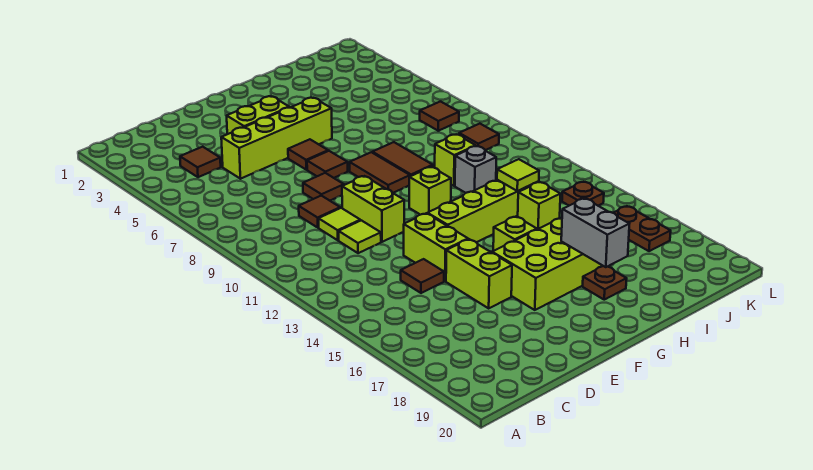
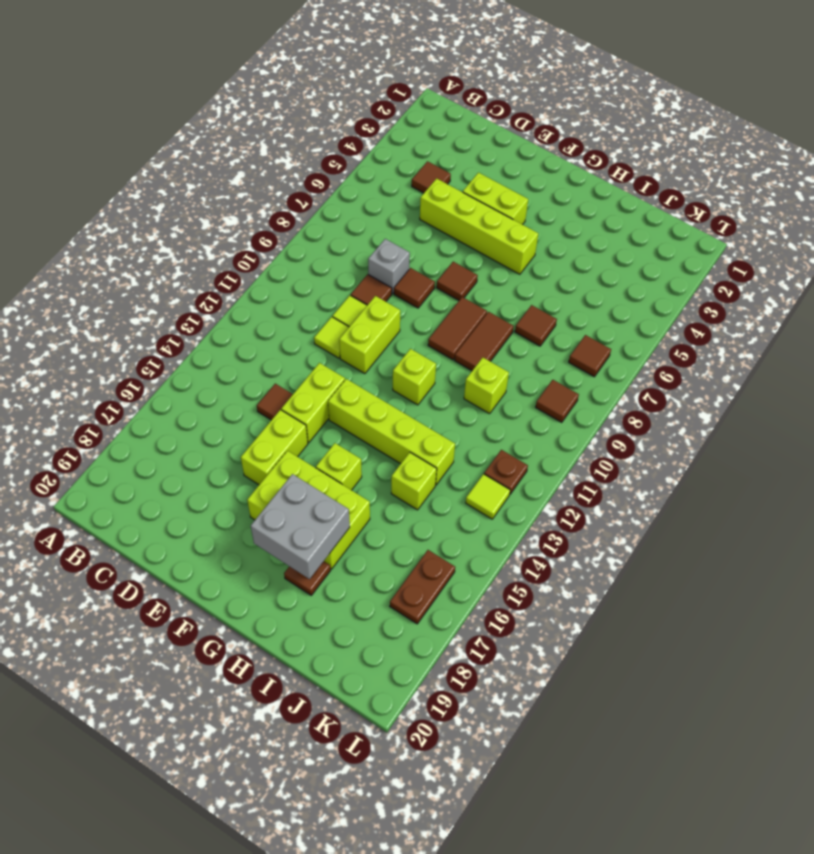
brown 1x1 tile [288,139,328,170] -> brown 1x1 tile moved to [515,305,557,346]
grey 1x2 brick [561,198,629,267] -> grey 2x2 brick [251,474,350,579]
grey 1x1 brick [455,146,496,193] -> grey 1x1 brick moved to [368,239,410,294]
lime 1x1 tile [497,159,539,191] -> lime 1x1 tile moved to [466,474,510,519]
brown 1x1 plate [562,182,604,206] -> brown 1x1 plate moved to [484,450,528,494]

